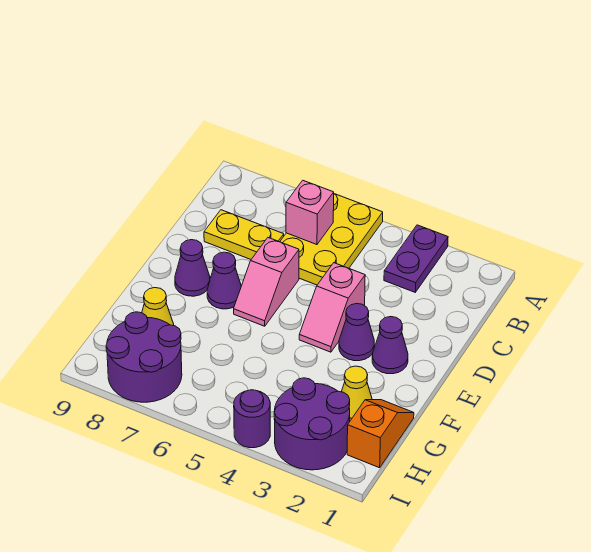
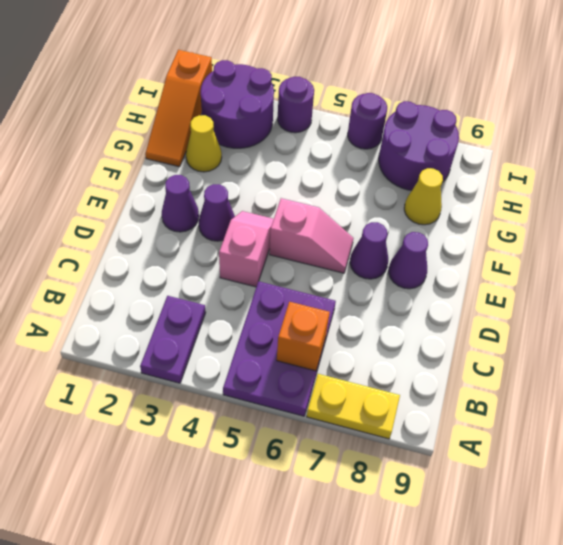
yellow 2x3 plate [280,194,383,285] -> purple 2x3 plate [223,281,336,416]
pink 1x1 brick [286,180,334,245] -> orange 1x1 brick [277,302,330,371]
yellow 1x2 plate [204,210,284,259] -> yellow 1x2 plate moved to [307,374,400,439]
pink 1x2 slope [234,238,299,326] -> pink 1x2 slope turned to [270,198,354,273]
orange 1x2 slope [347,400,414,468] -> orange 1x3 slope [145,50,212,167]
none -> purple 1x1 round brick [348,93,387,149]

